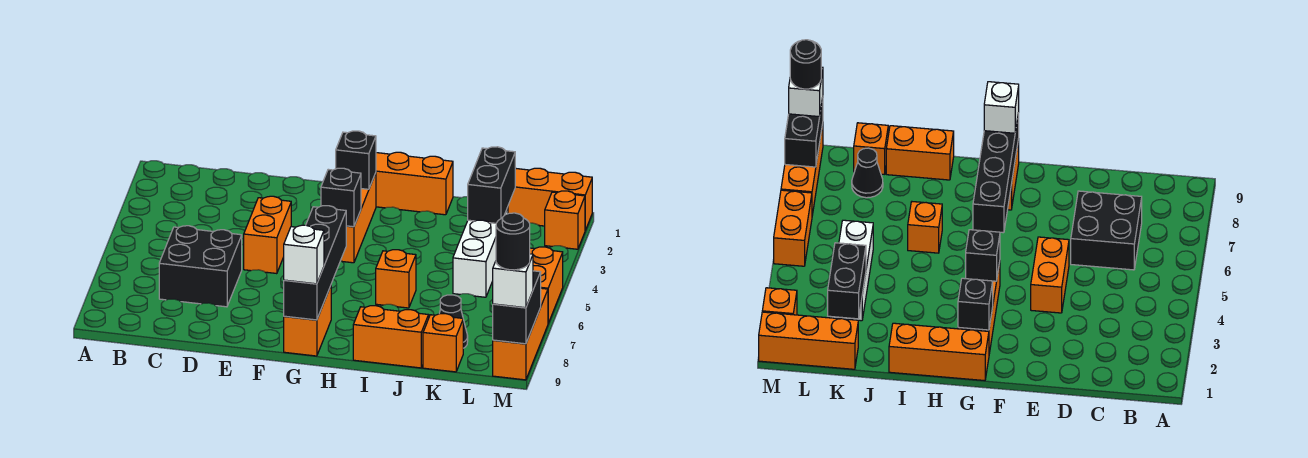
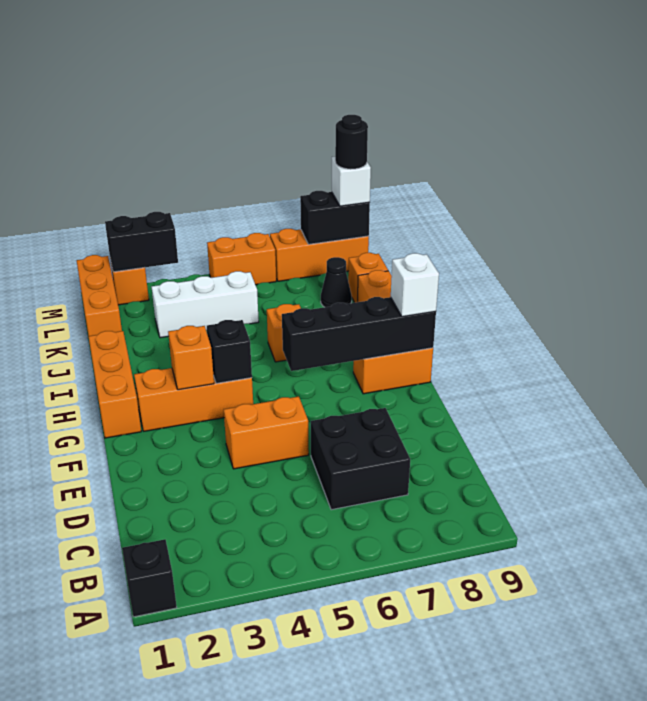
black 1x1 brick [336,131,376,189] -> black 1x1 brick moved to [122,539,177,617]
none -> orange 1x1 brick [168,326,214,390]
black 1x2 brick [468,147,515,223] -> black 1x2 brick moved to [105,212,178,272]

